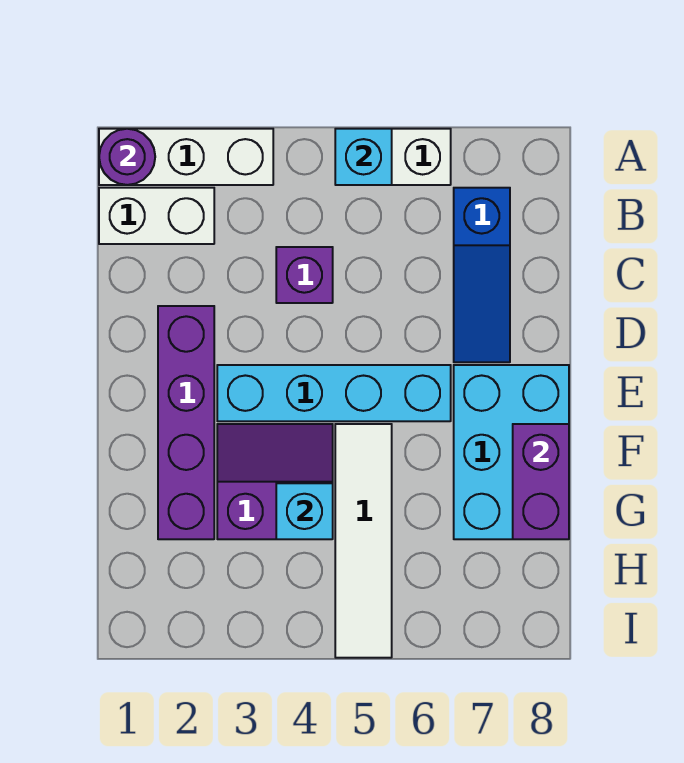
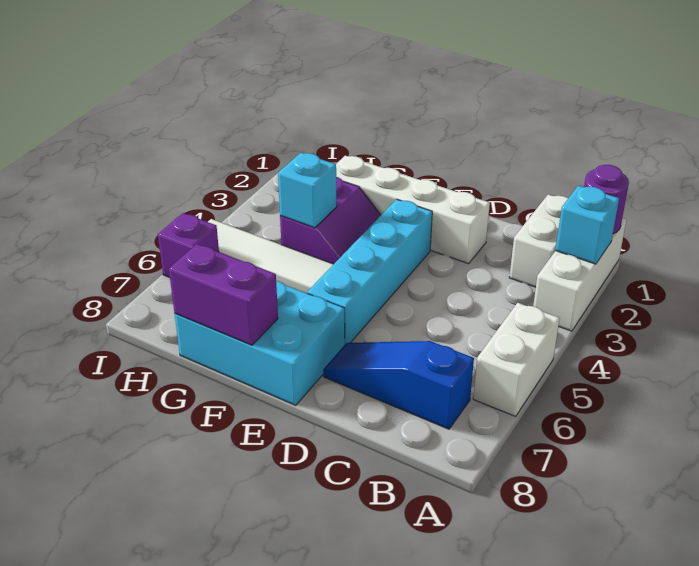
cyan 1x1 brick [335,129,392,185] -> cyan 1x1 brick moved to [555,186,619,264]
purple 1x1 brick [276,247,333,303] -> purple 1x1 brick moved to [158,213,219,278]
purple 1x4 brick [158,306,214,539] -> white 1x4 brick [336,156,490,264]

